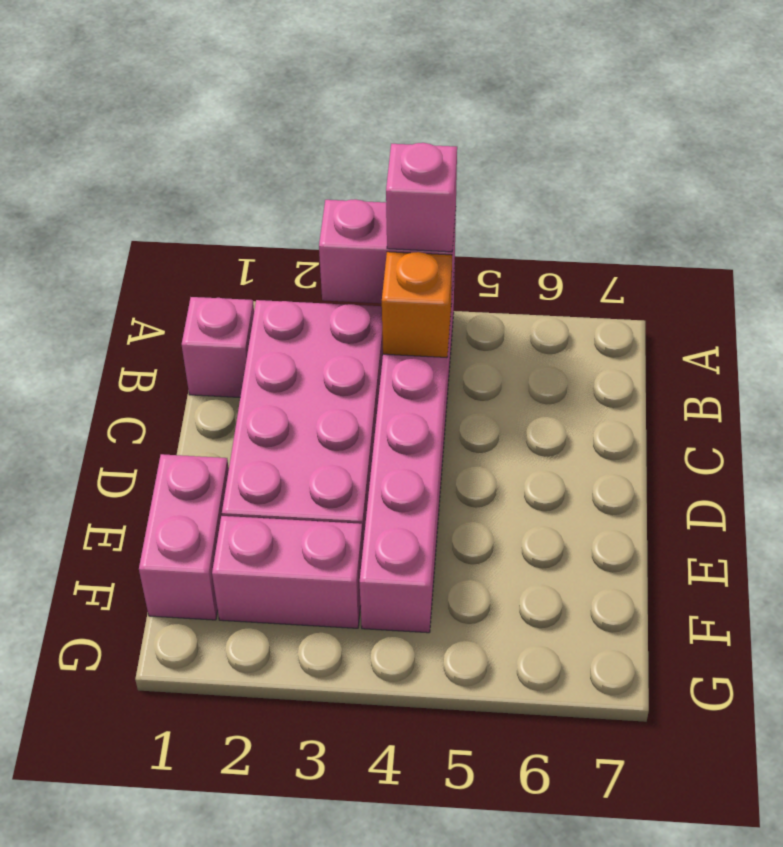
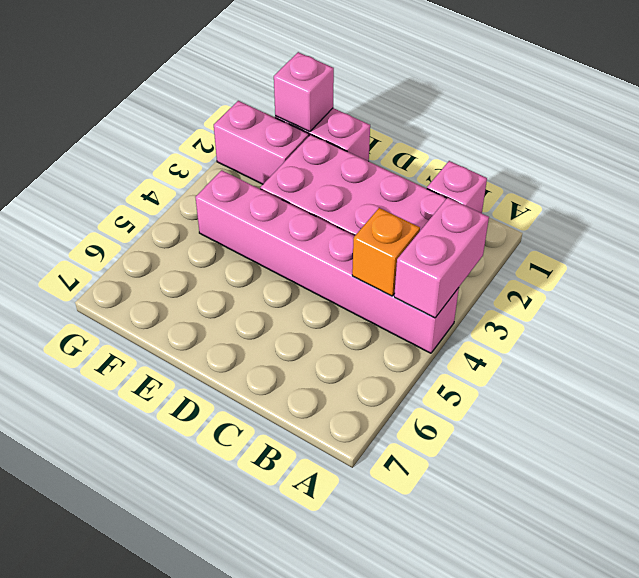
pink 1x1 brick [386,143,457,252] -> pink 1x1 brick moved to [274,52,334,132]
pink 1x2 brick [212,516,363,628] -> pink 1x2 brick turned to [214,101,309,184]

